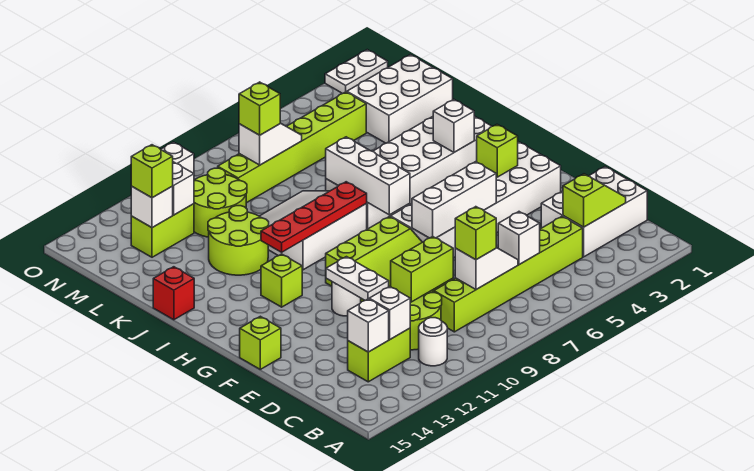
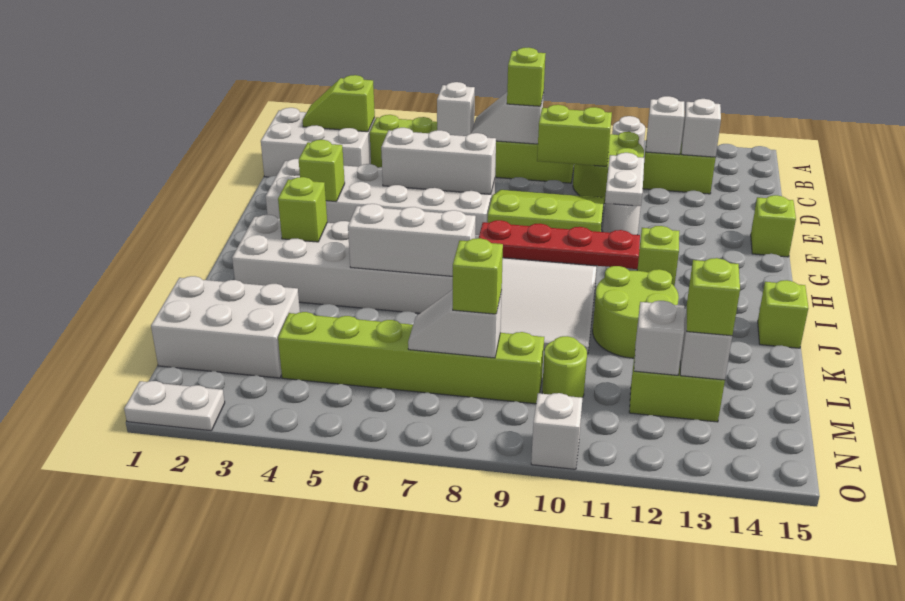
white 1x3 brick [326,137,410,215] -> white 1x3 brick turned to [348,204,476,276]
white 1x1 brick [433,99,474,152] -> lime 1x1 brick [278,177,327,242]
red 1x1 brick [153,267,194,320] -> lime 1x1 brick [758,280,808,348]
lime 2x2 round brick [194,168,247,237] -> lime 1x1 round brick [542,336,587,398]

